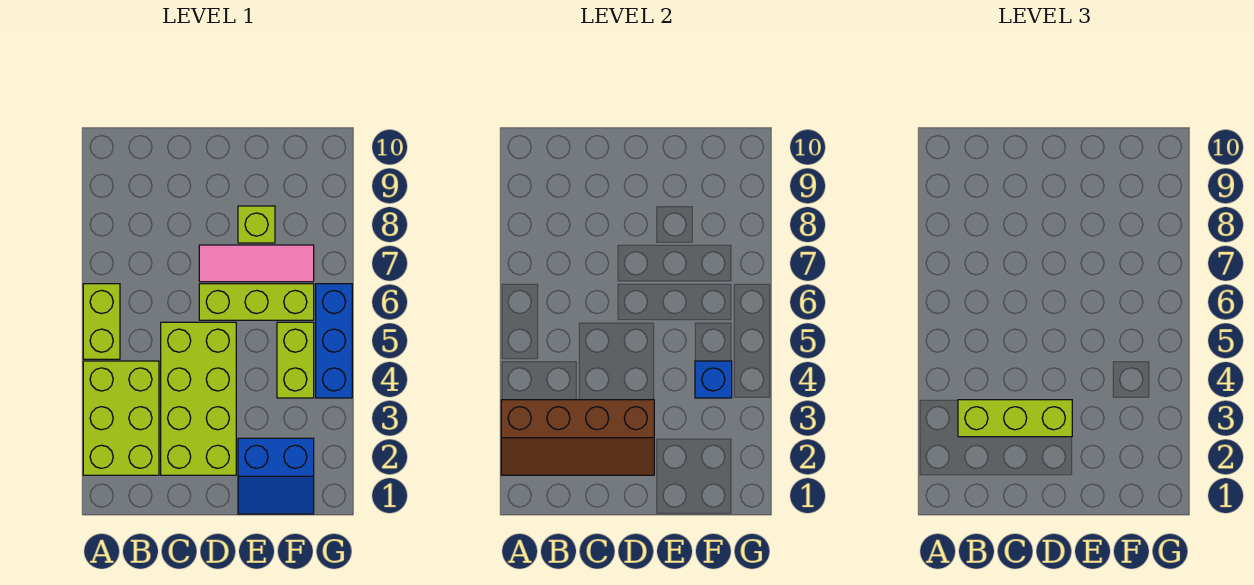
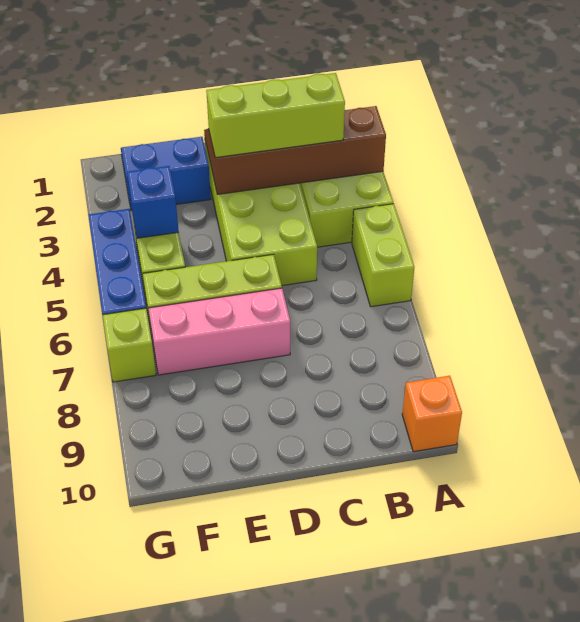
none -> orange 1x1 brick [402,376,462,452]
pink 1x3 tile [199,245,314,282] -> pink 1x3 brick [149,288,290,375]
lime 1x1 brick [238,206,275,243] -> lime 1x1 brick moved to [103,308,156,382]

